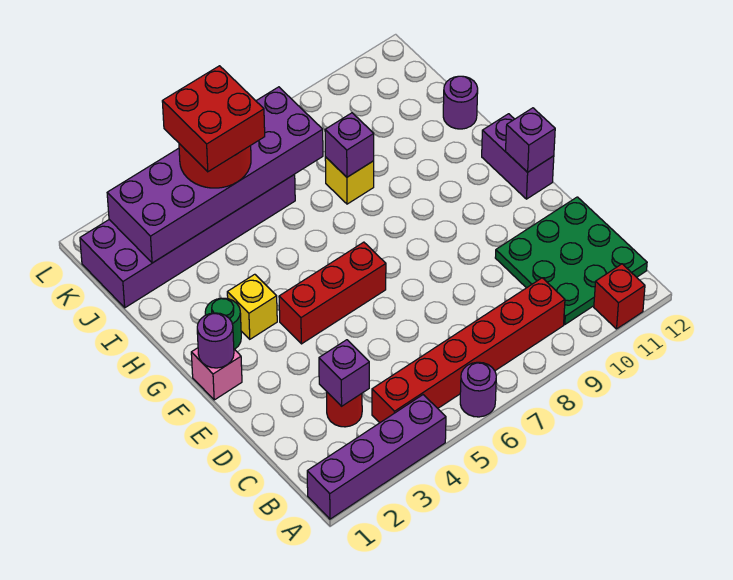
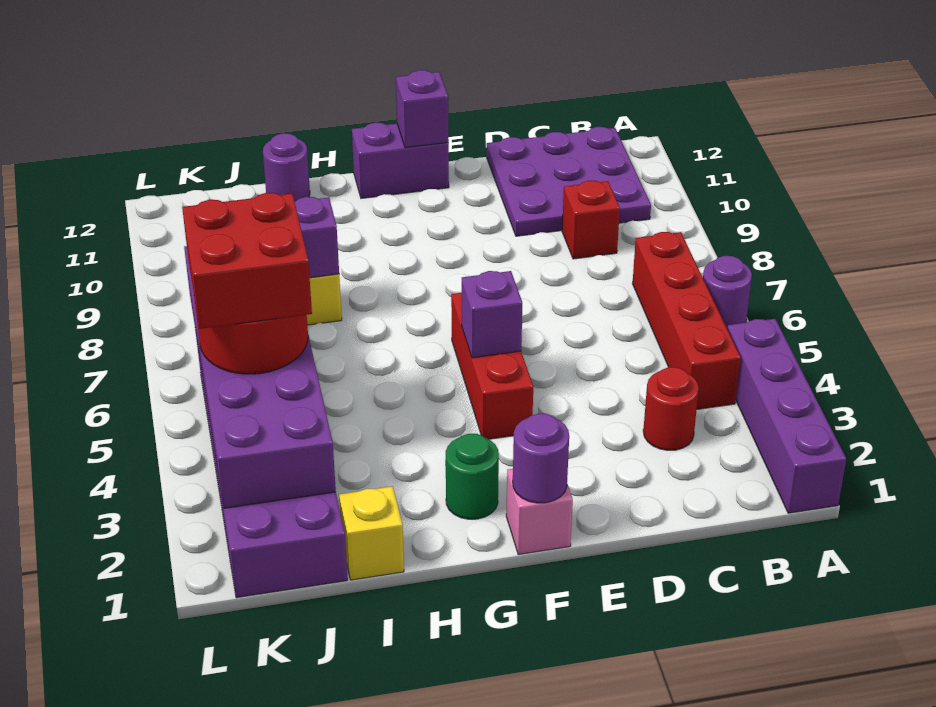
red 1x1 brick [594,264,645,329] -> red 1x1 brick moved to [562,180,620,259]
red 1x6 brick [372,278,565,423] -> red 1x4 brick [633,232,741,409]
green 3x3 plate [495,197,647,324] -> purple 3x3 plate [487,127,651,236]
purple 1x1 brick [319,340,369,406] -> purple 1x1 brick moved to [462,271,522,358]
yellow 1x1 brick [227,274,277,339] -> yellow 1x1 brick moved to [339,486,404,580]

